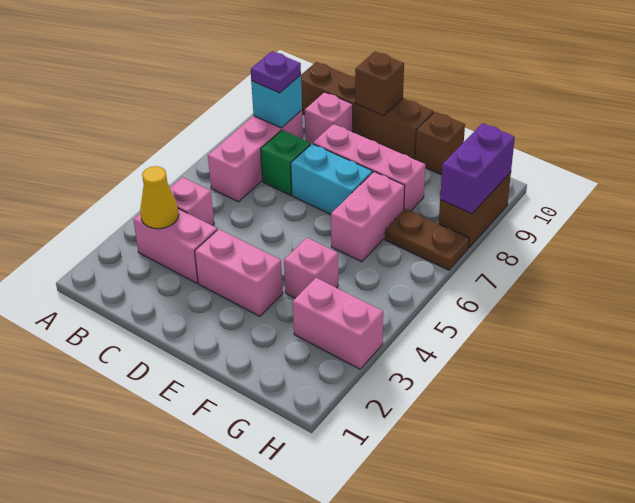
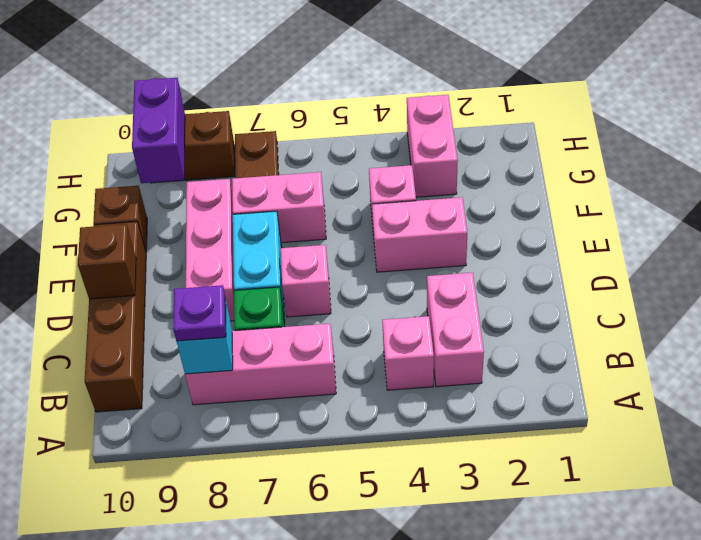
yellow 1x1 cone [140,166,179,229] -> none
pink 1x1 brick [305,92,353,145] -> pink 1x1 brick moved to [281,245,331,317]
pink 1x2 brick [195,229,283,316] -> pink 1x2 brick turned to [372,197,467,272]
purple 1x2 brick [440,123,515,214] -> purple 1x2 brick turned to [132,78,185,183]

